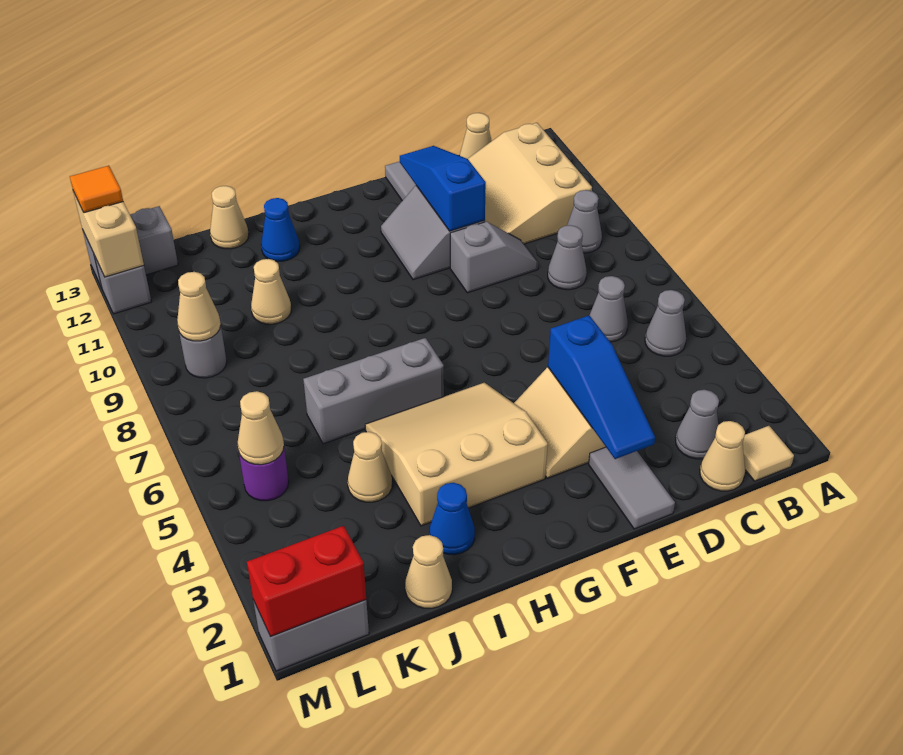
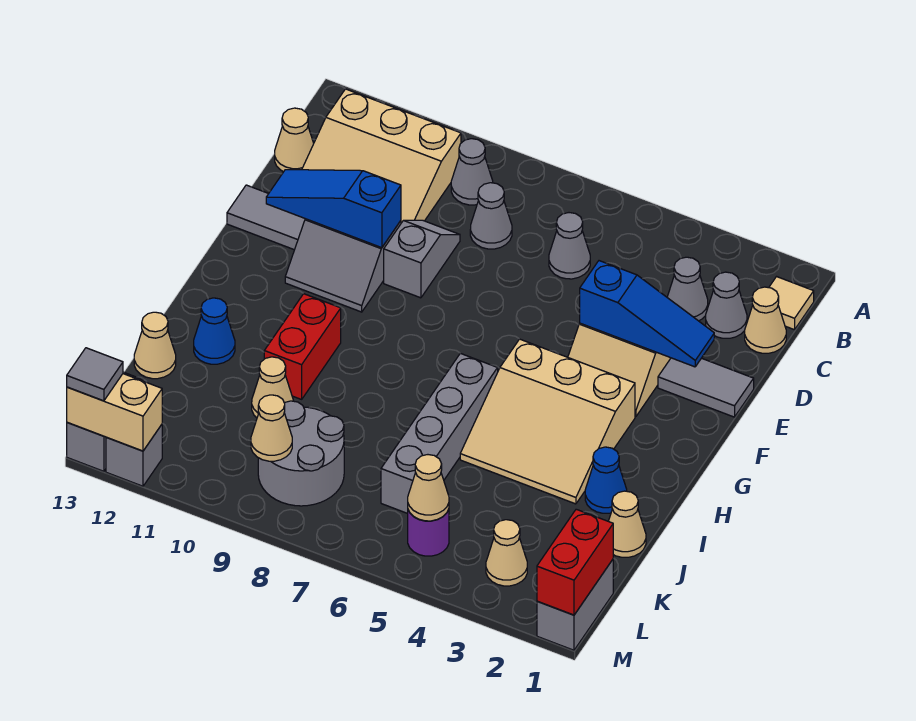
grey 1x1 cone [645,290,686,356] -> grey 1x1 cone moved to [667,257,708,321]
tan 3x3 slope [365,383,548,526] -> tan 3x3 slope turned to [460,339,635,504]
grey 1x3 brick [303,338,444,444] -> grey 1x4 brick [381,353,498,514]
none -> red 1x2 brick [264,294,341,399]
tan 1x1 cone [348,432,392,502] -> tan 1x1 cone moved to [486,520,527,586]
grey 1x1 round brick [179,326,227,378] -> grey 2x2 round brick [258,401,344,506]
orange 1x1 tile [70,166,123,213] -> grey 1x1 tile [67,348,123,401]

